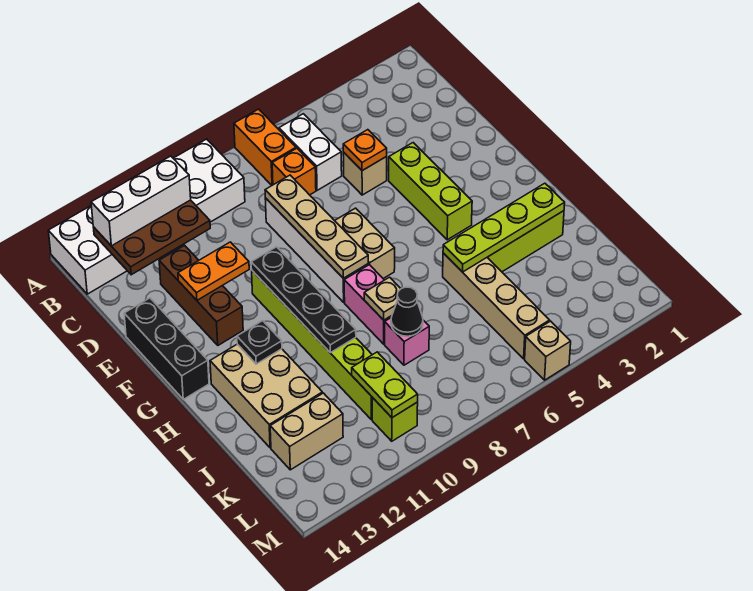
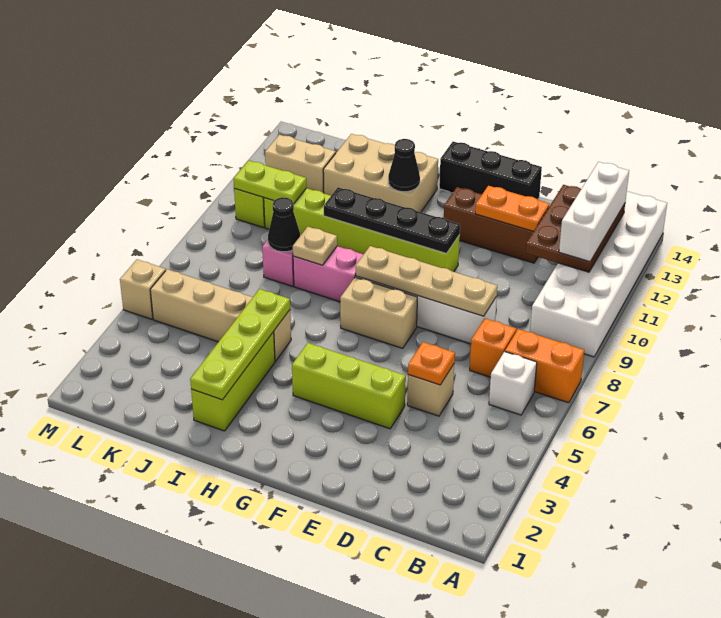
white 1x2 brick [279,114,342,190] -> white 1x1 brick [489,352,537,415]
orange 1x2 plate [178,242,249,300] -> orange 1x2 plate turned to [475,186,549,231]
black 1x1 plate [237,321,282,364] -> black 1x1 cone [388,139,420,192]
tan 1x2 brick [270,393,343,470] -> tan 1x2 brick turned to [265,135,336,193]

